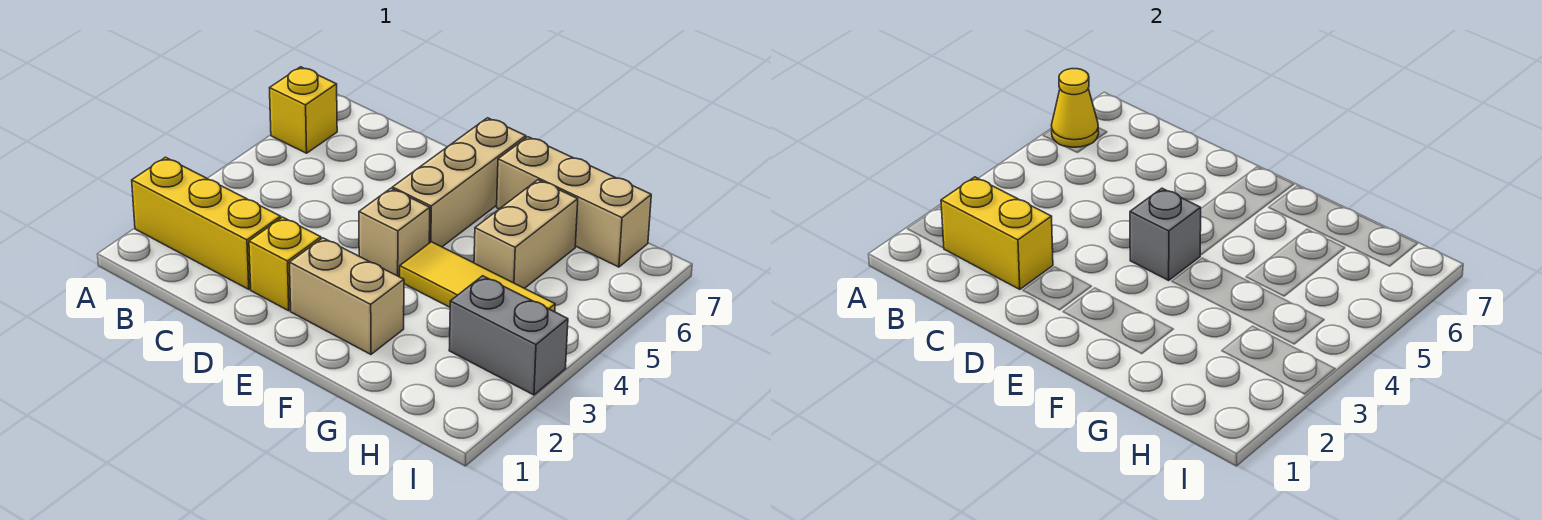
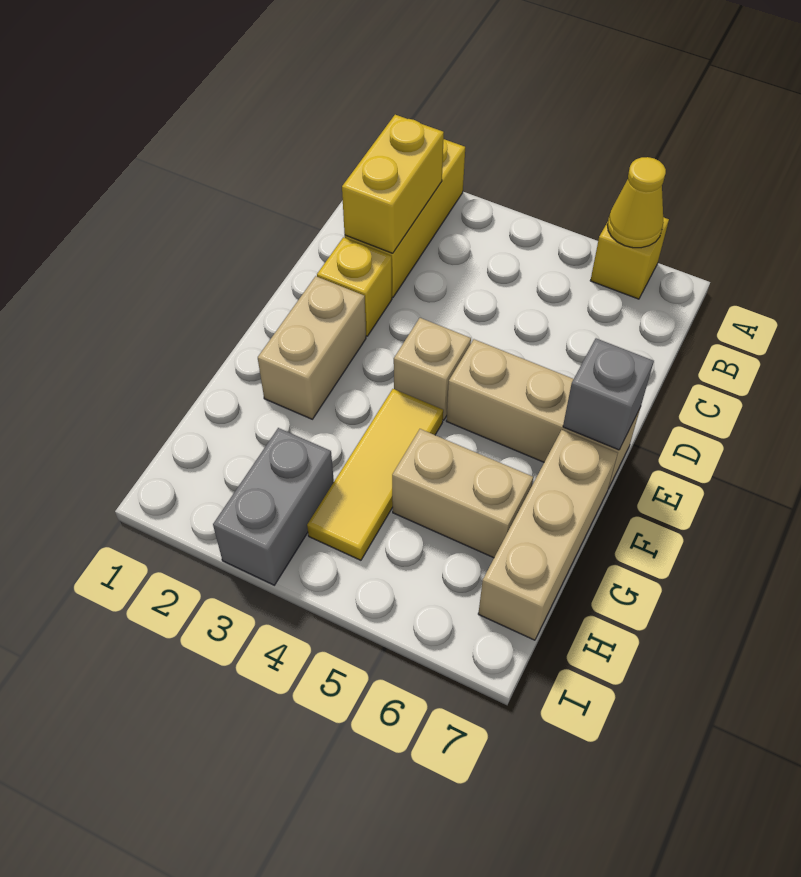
grey 1x1 brick [1130,188,1201,280] -> grey 1x1 brick moved to [563,338,654,450]

